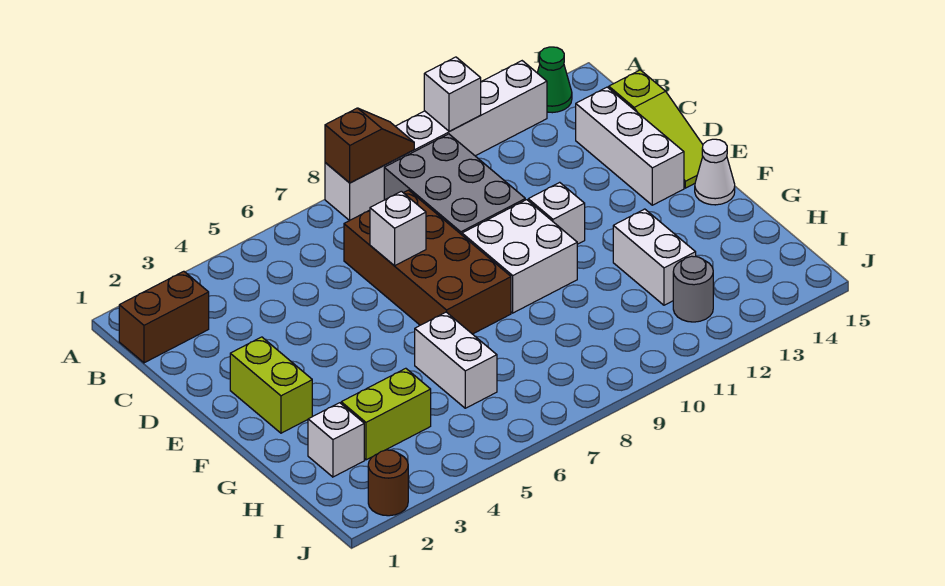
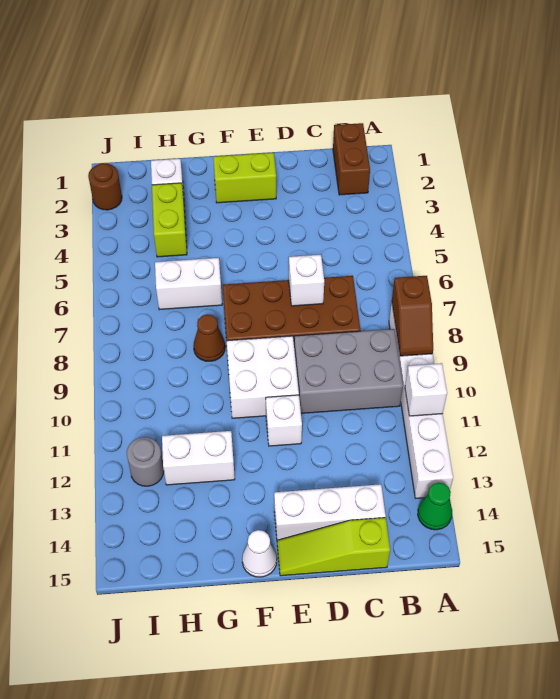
none -> brown 1x1 cone [193,315,225,361]

